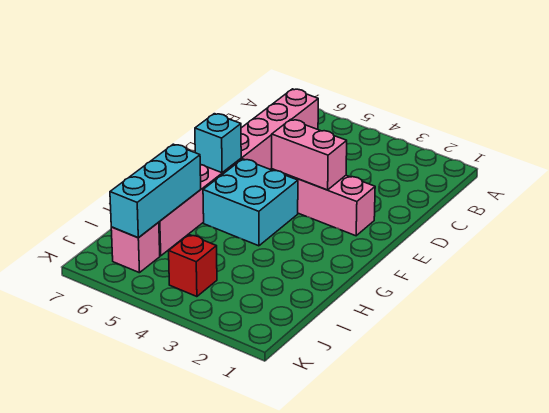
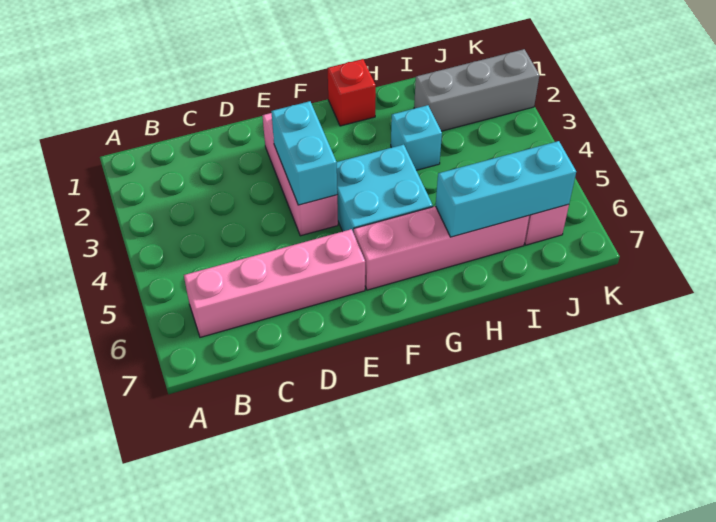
pink 1x2 brick [272,120,347,190] -> cyan 1x2 brick [271,101,337,205]
cyan 1x1 brick [195,114,241,173] -> cyan 1x1 brick moved to [391,105,442,170]
none -> grey 1x3 brick [414,49,539,131]
red 1x1 brick [169,235,217,297] -> red 1x1 brick moved to [328,59,376,126]

